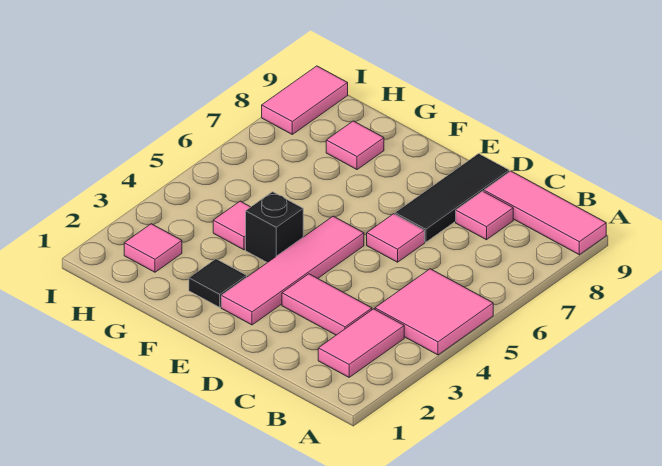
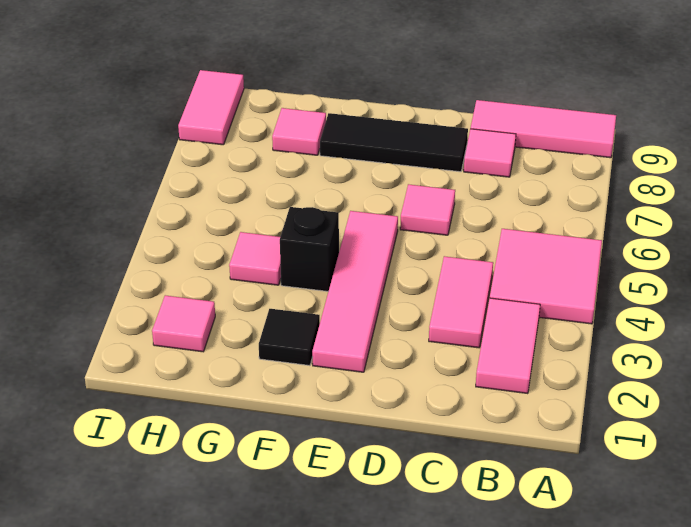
pink 1x2 tile [282,274,372,335] -> pink 1x2 tile turned to [429,256,493,348]
black 1x3 tile [395,154,509,242] -> black 1x3 tile turned to [320,113,468,172]

